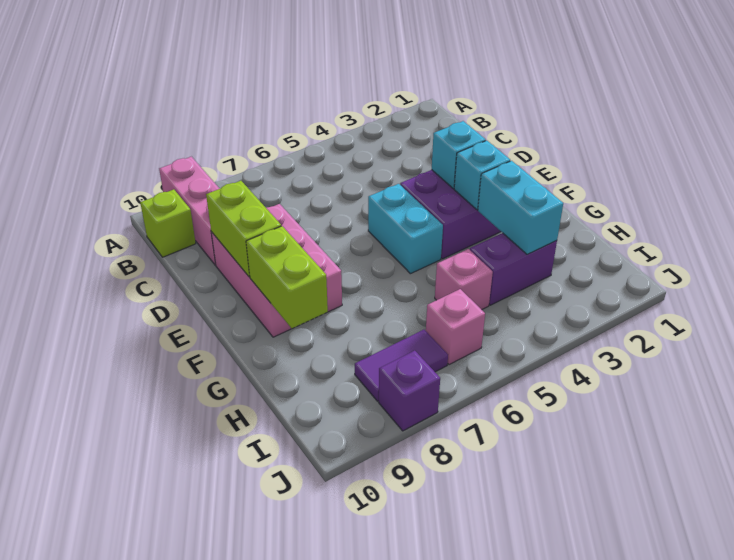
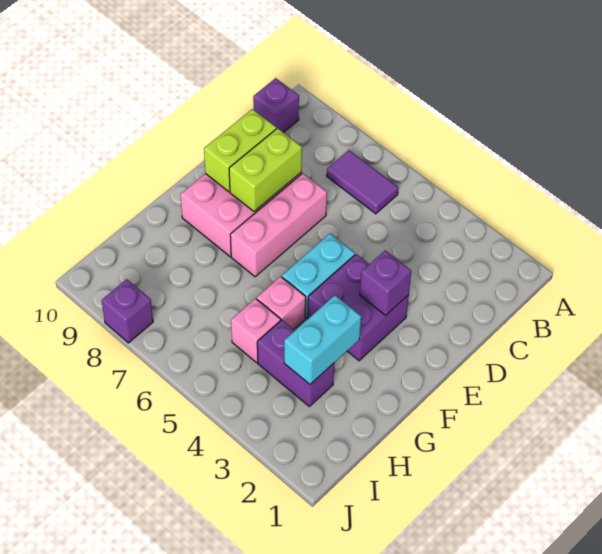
pink 1x3 brick [159,157,220,265] -> pink 1x3 brick moved to [230,173,327,277]
lime 1x1 brick [140,189,196,257] -> purple 1x1 brick [253,78,299,133]
cyan 1x1 brick [432,121,486,188] -> purple 1x1 brick [360,250,411,315]
cyan 1x1 brick [454,141,510,209] -> none
lime 1x2 brick [246,226,328,328] -> lime 1x2 brick moved to [229,128,302,212]
pink 1x1 brick [426,289,485,365] -> pink 1x1 brick moved to [257,277,306,329]
purple 1x2 tile [355,330,448,401] -> purple 1x2 tile moved to [327,150,398,214]

